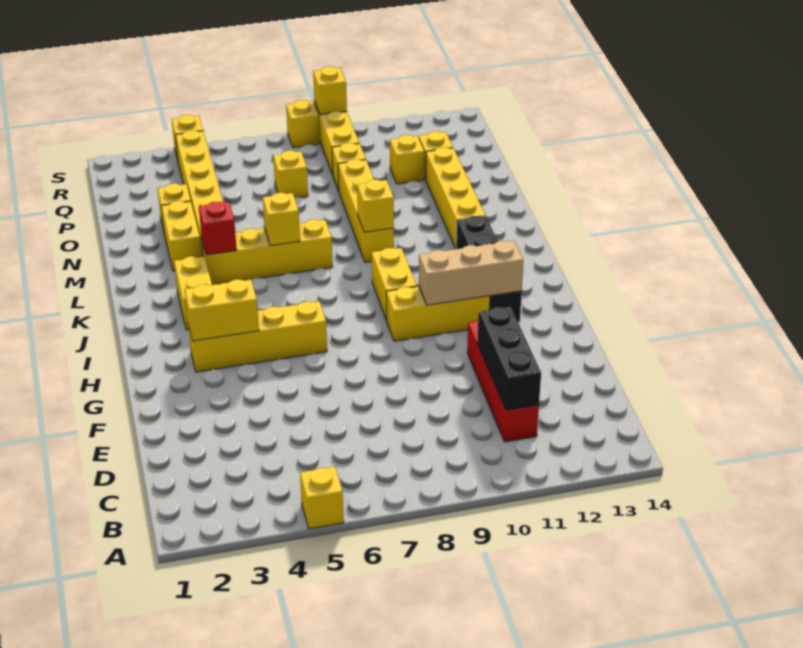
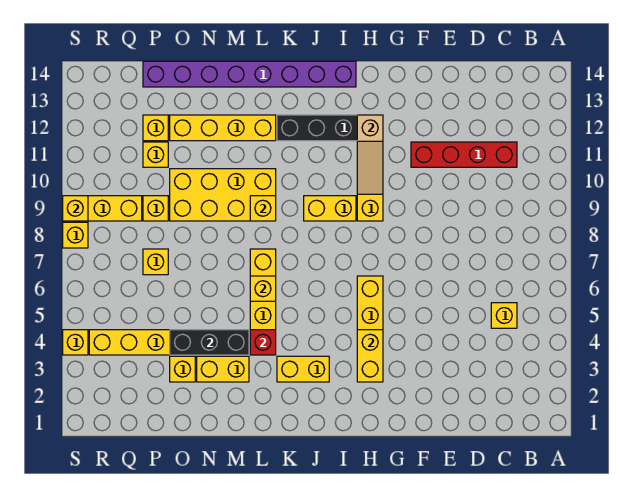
yellow 1x1 brick [300,467,344,529] -> yellow 1x1 brick moved to [491,303,517,328]
black 1x3 brick [477,307,541,410] -> black 1x3 brick moved to [170,330,249,355]
tan 1x3 brick [419,241,524,305] -> tan 1x3 slope [357,115,383,194]
none -> purple 1x8 brick [143,61,356,87]
yellow 1x4 brick [338,159,394,263] -> yellow 2x4 brick [170,169,276,221]

